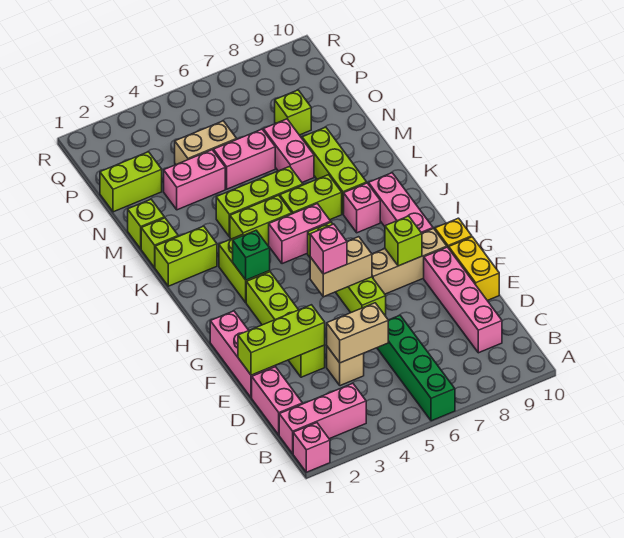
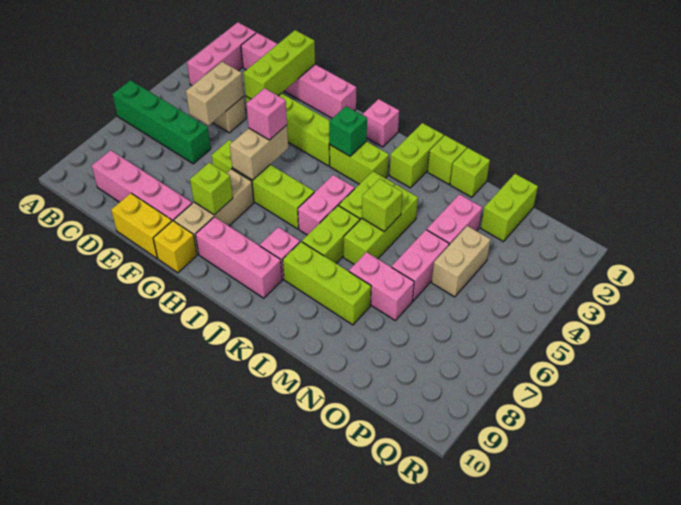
pink 1x1 brick [293,423,330,472] -> pink 1x1 brick moved to [363,99,399,147]
lime 1x1 brick [275,90,311,135] -> lime 1x1 brick moved to [362,179,402,231]

